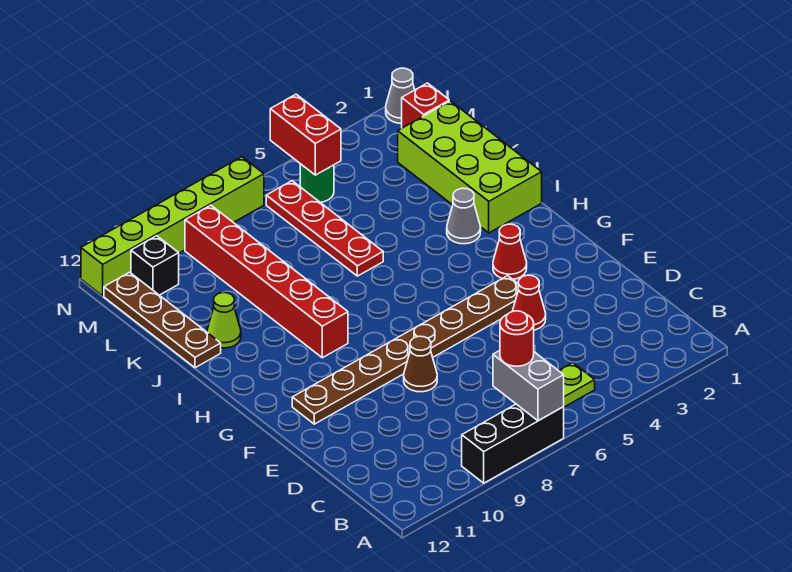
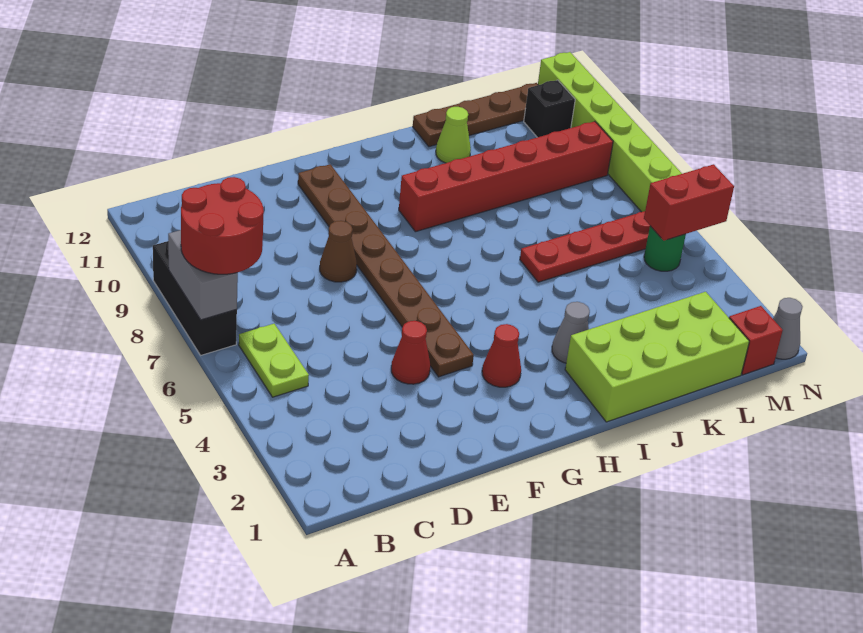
grey 1x2 brick [493,351,564,421] -> grey 1x2 brick turned to [168,230,238,320]
red 1x1 round brick [500,311,534,366] -> red 2x2 round brick [181,177,264,274]

